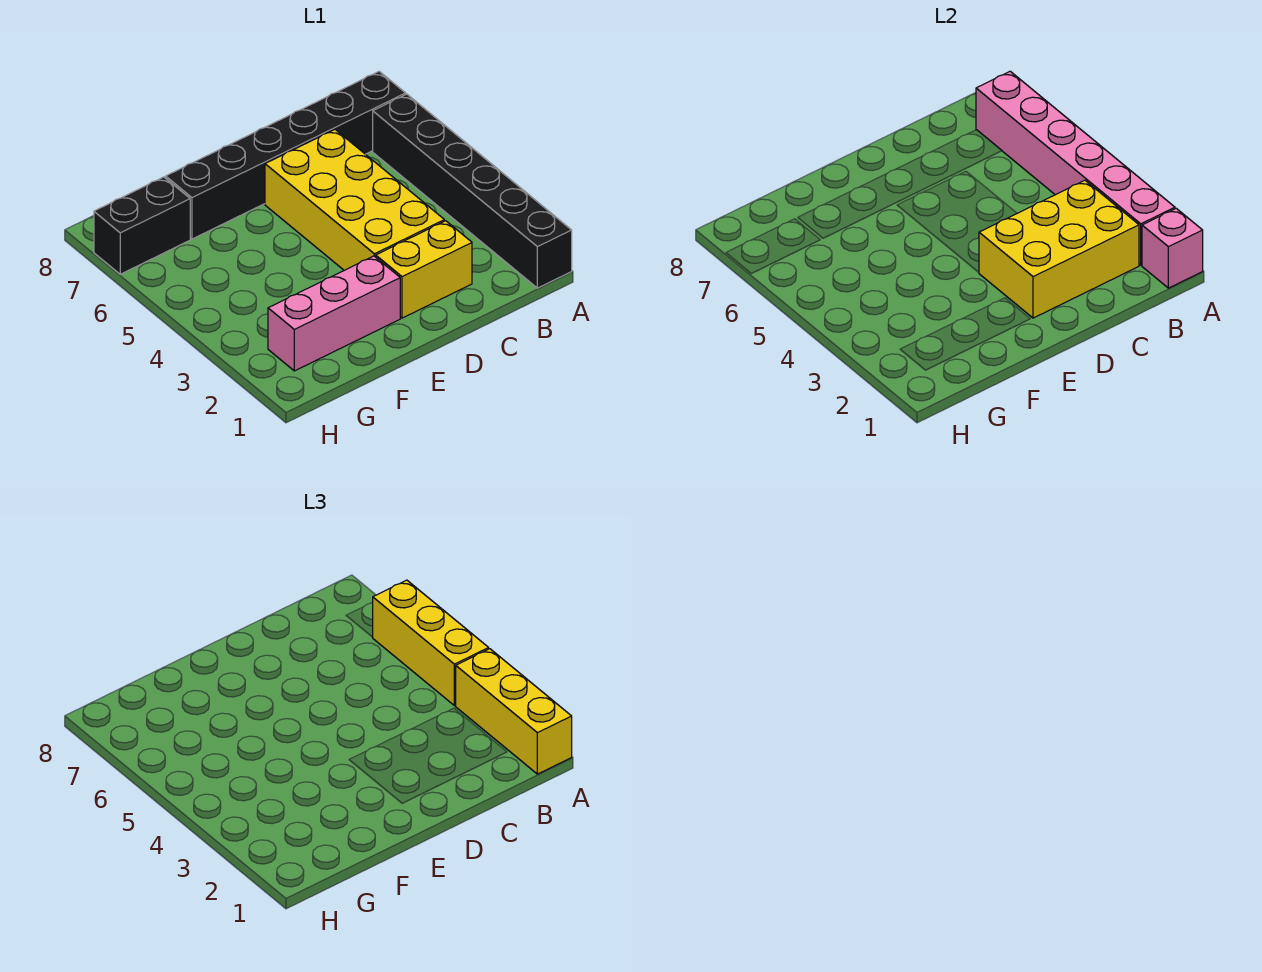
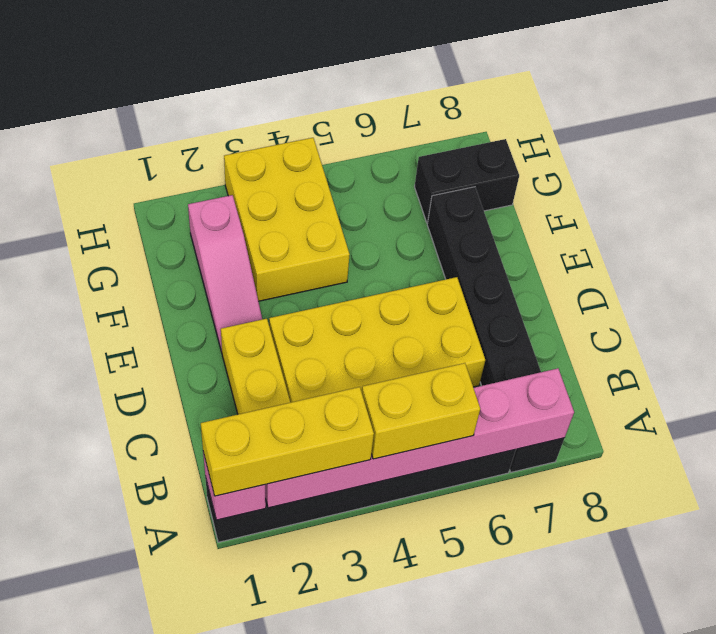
yellow 1x3 brick [372,580,489,706] -> yellow 1x2 brick [362,363,480,459]
yellow 2x3 brick [979,180,1139,318] -> yellow 2x3 brick moved to [224,138,350,301]
pink 1x3 brick [268,256,400,371] -> pink 1x3 slope [188,195,262,352]
black 1x2 brick [94,177,190,274] -> black 1x2 brick turned to [415,139,519,223]

